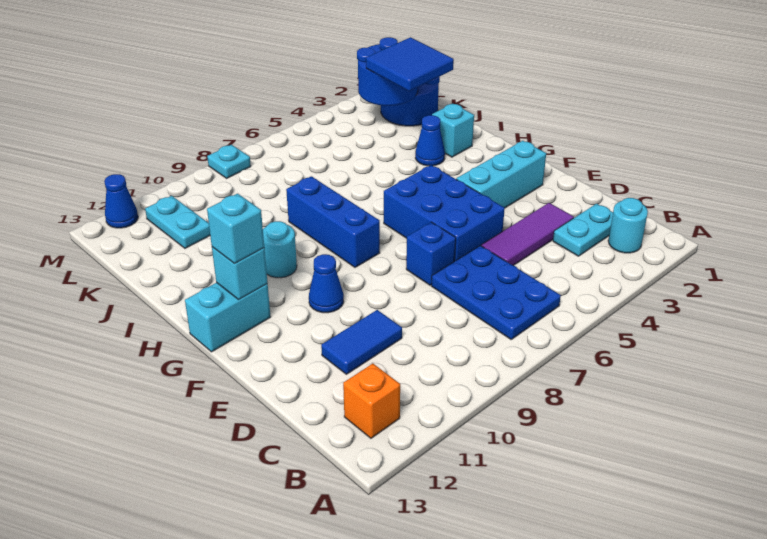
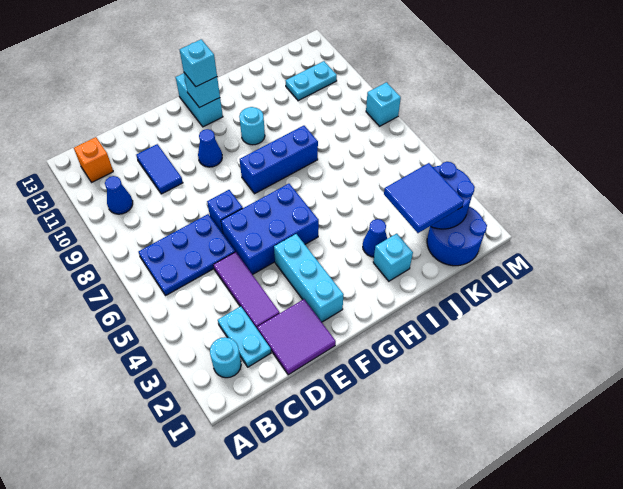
none -> purple 2x2 tile [257,299,336,375]
cyan 1x1 plate [207,145,251,178] -> cyan 1x1 brick [366,82,401,126]
blue 1x1 cone [104,174,138,228] -> blue 1x1 cone moved to [105,176,133,214]

